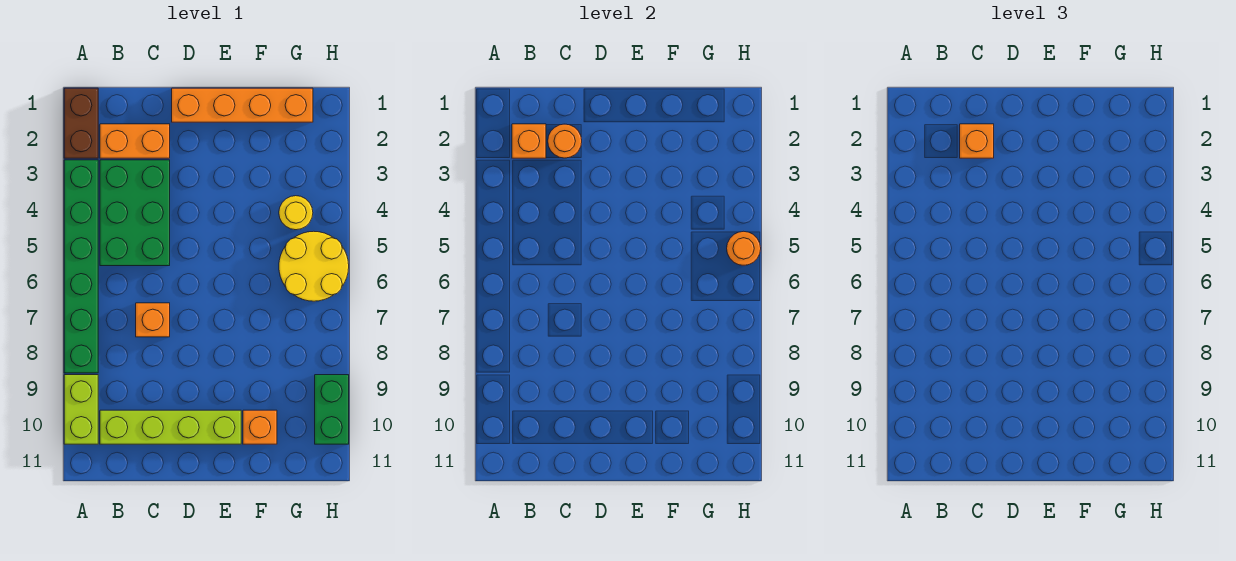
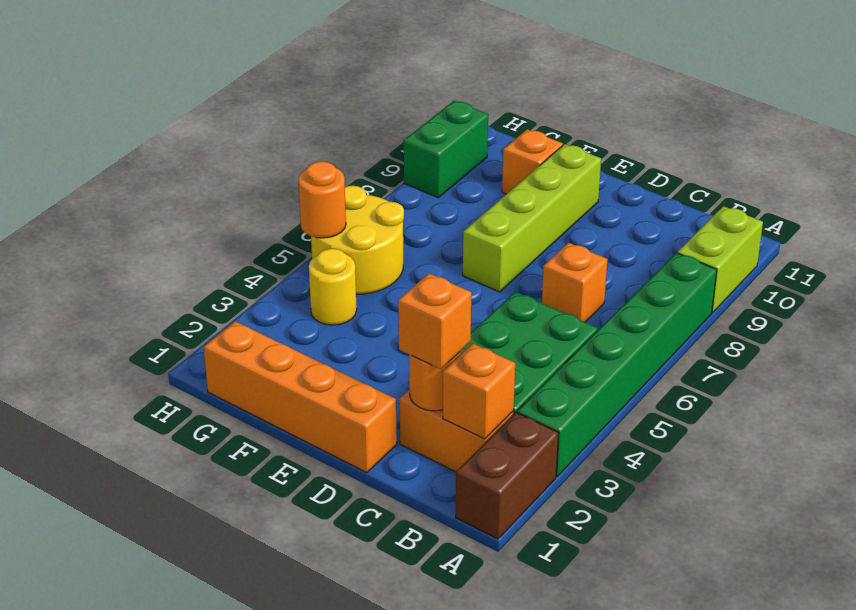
lime 1x4 brick [100,410,241,444] -> lime 1x4 brick turned to [463,144,601,292]

